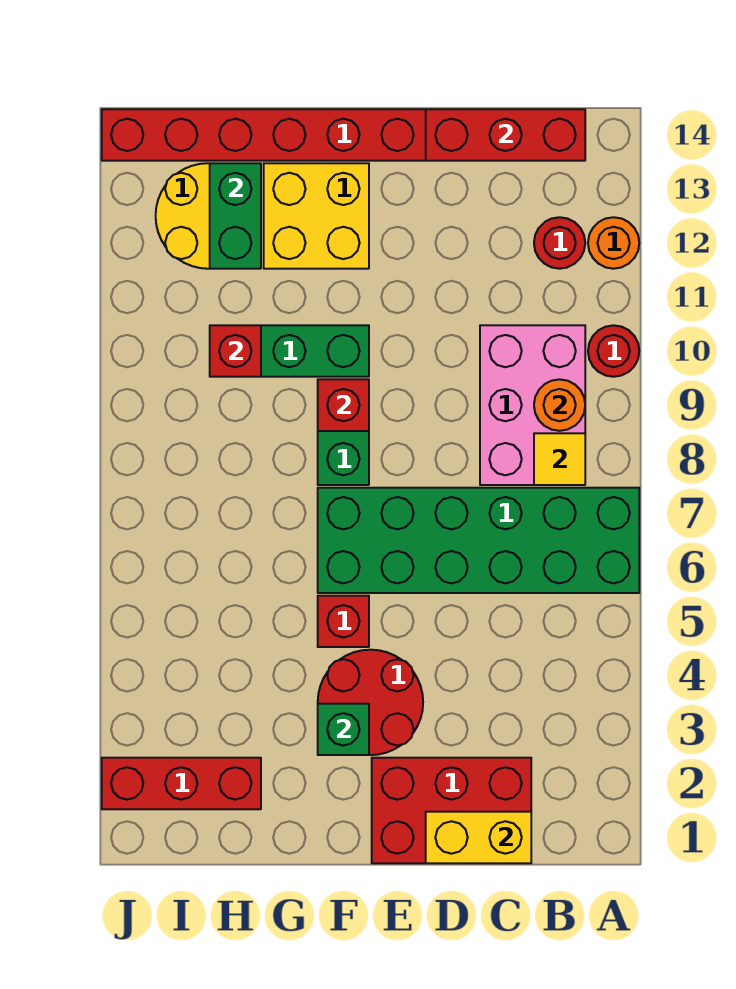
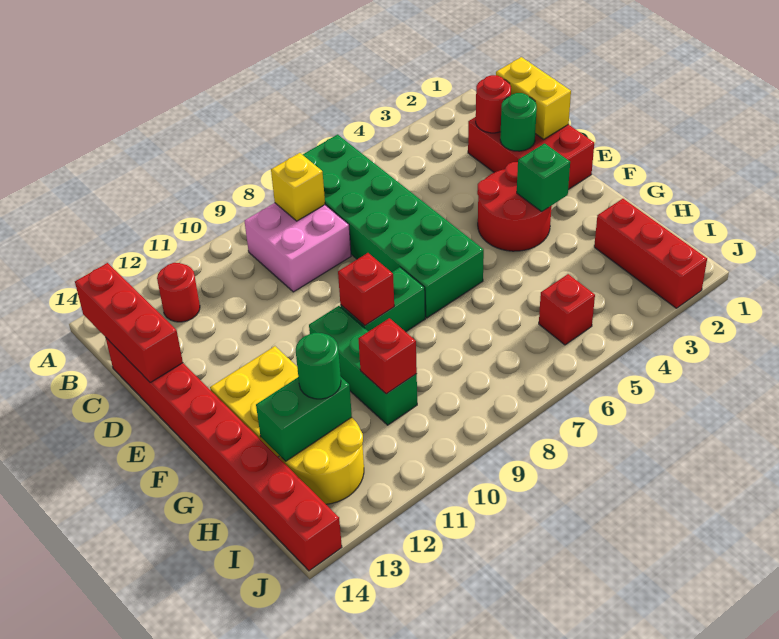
red 1x1 round brick [588,325,639,377] -> red 1x1 round brick moved to [476,75,511,133]
orange 1x1 round brick [588,217,639,269] -> none
pink 2x3 brick [480,325,585,485] -> pink 2x2 brick [245,203,351,292]
yellow 1x1 tile [534,433,585,485] -> yellow 1x1 brick [271,153,325,221]
orange 1x1 round brick [534,379,585,431] -> none
none -> green 1x1 round brick [500,93,537,151]
red 1x1 brick [318,596,369,647] -> red 1x1 brick moved to [539,274,595,345]
none -> green 1x1 round brick [296,333,341,399]

